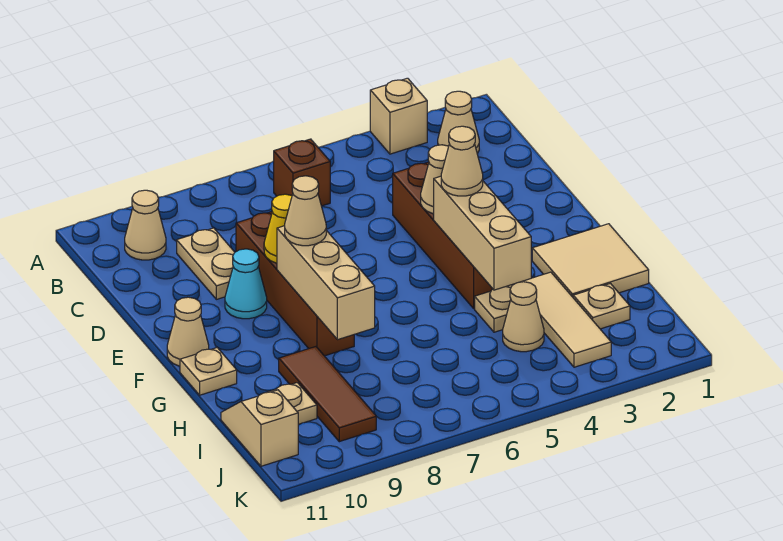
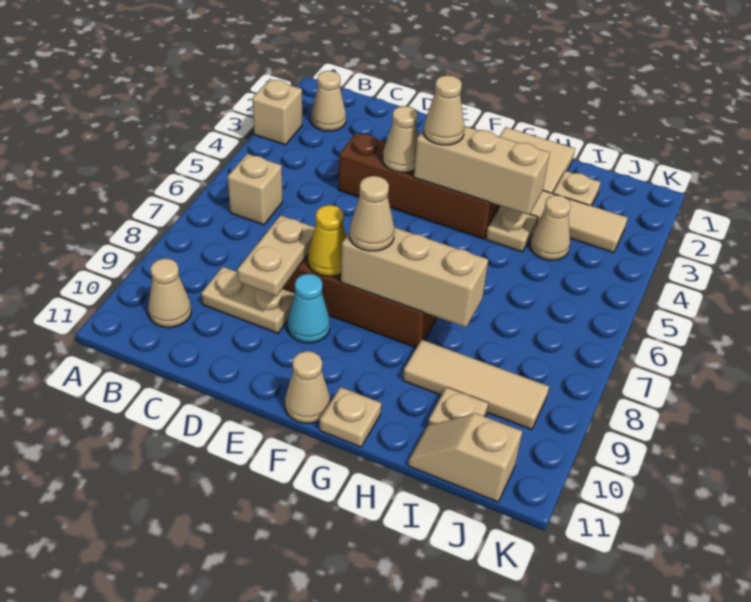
brown 1x1 brick [274,139,330,206] -> tan 1x1 brick [228,154,283,225]
none -> tan 1x2 plate [237,215,315,296]
brown 1x3 tile [279,347,376,442] -> tan 1x3 tile [403,340,549,430]

